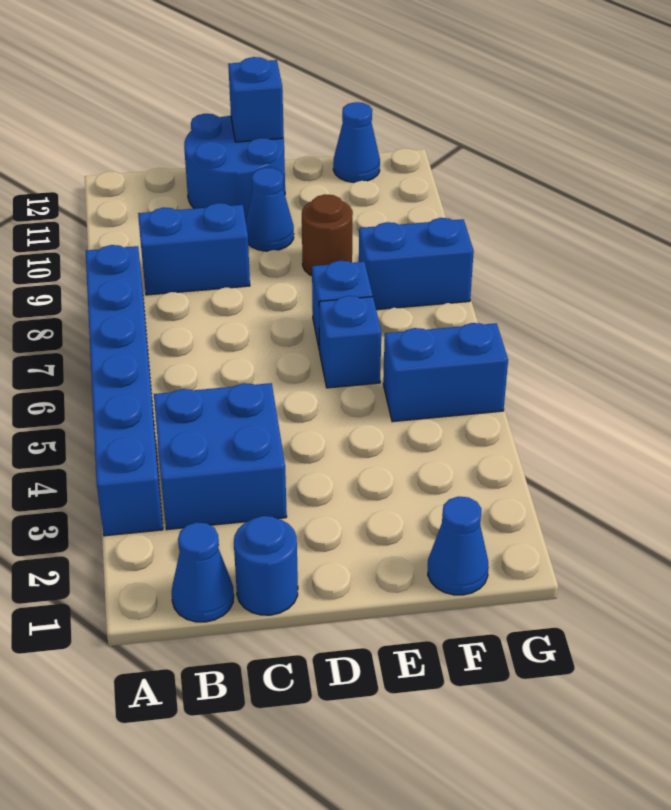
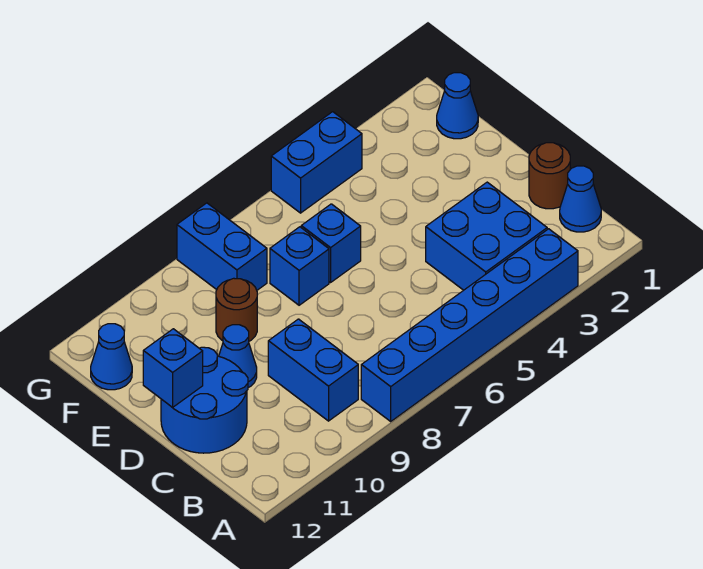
blue 1x1 round brick [234,516,298,615] -> brown 1x1 round brick [529,143,570,209]
blue 1x2 brick [383,323,508,422] -> blue 1x2 brick turned to [271,112,362,213]

